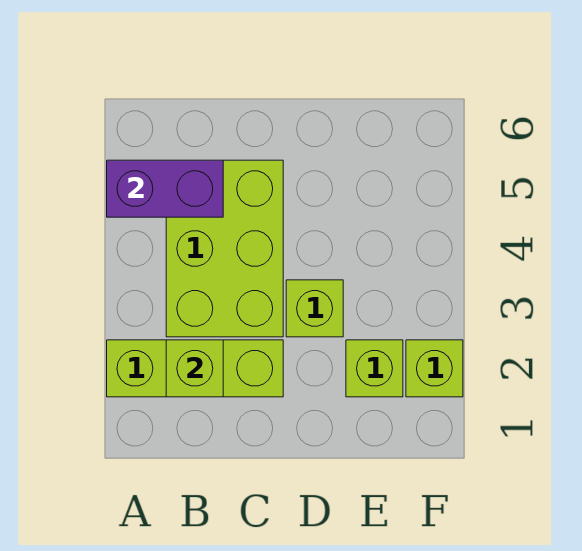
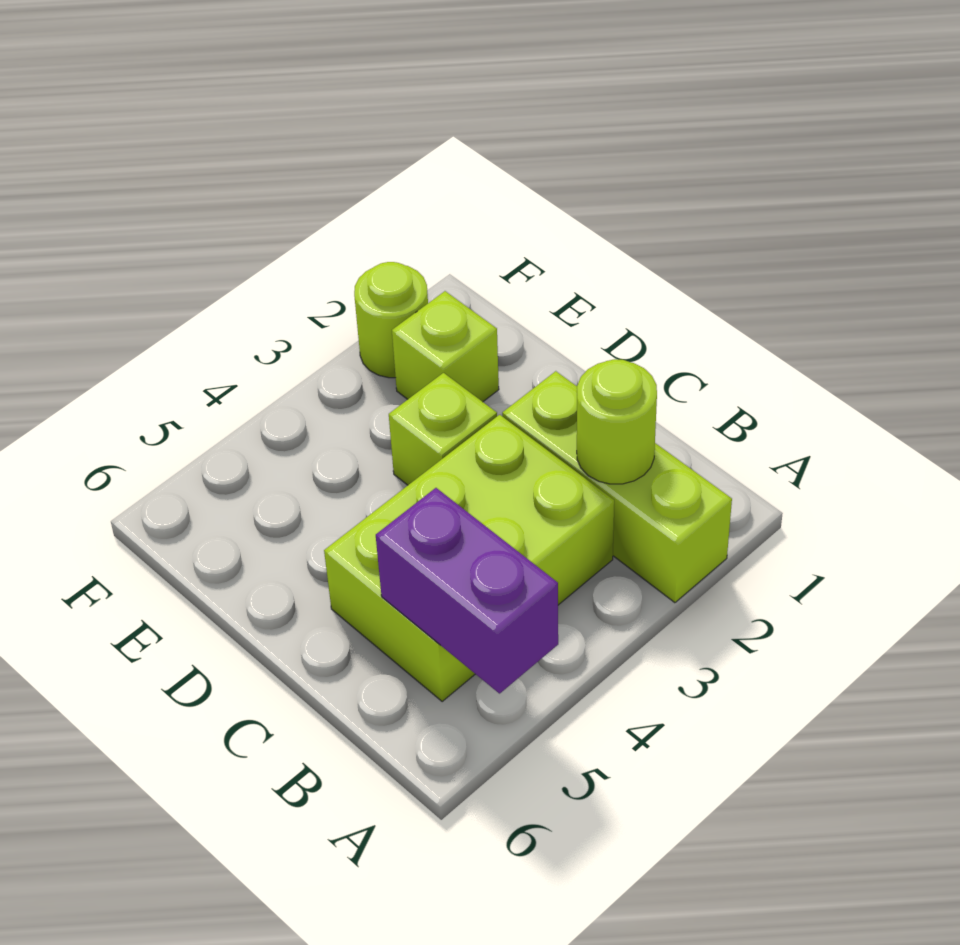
lime 1x1 brick [166,340,223,397] -> lime 1x1 round brick [577,359,657,484]
lime 1x1 brick [406,340,463,397] -> lime 1x1 round brick [354,262,428,378]

